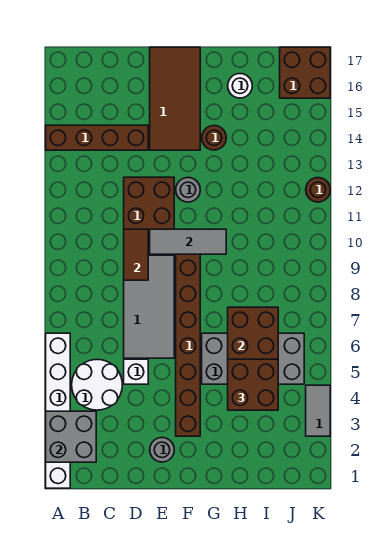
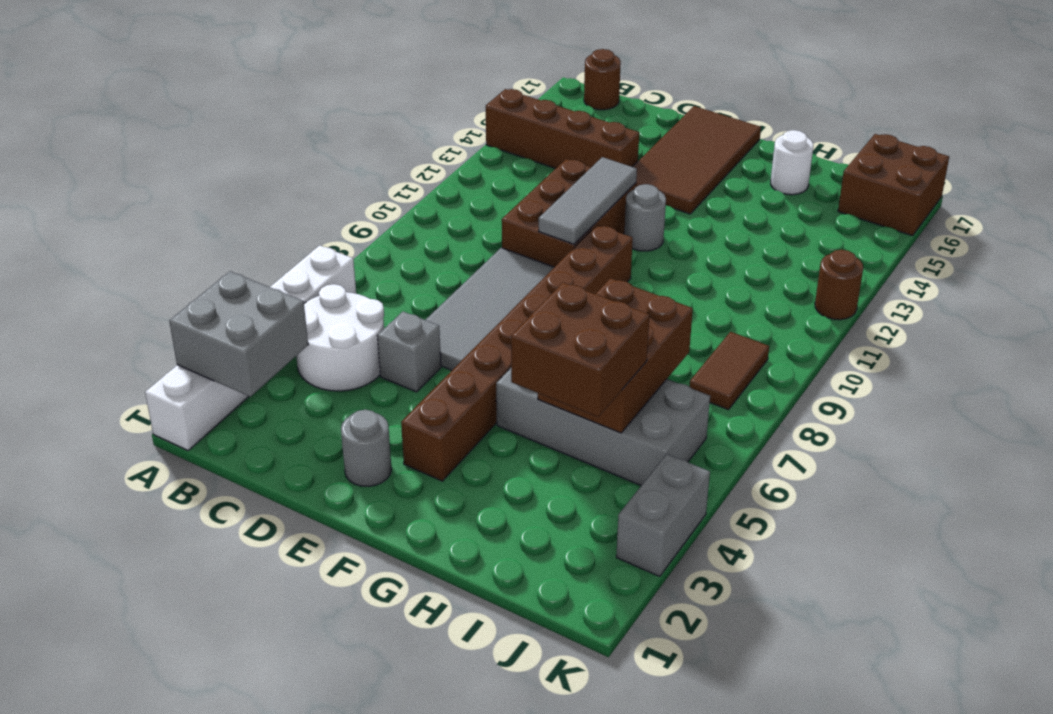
white 1x1 brick [124,359,148,384] -> grey 1x1 brick [377,312,441,392]
brown 1x2 tile [124,229,148,280] -> brown 1x2 tile moved to [689,332,769,410]
grey 1x3 tile [150,229,226,254] -> grey 1x3 tile turned to [539,157,637,244]
brown 1x1 round brick [202,126,226,150] -> brown 1x1 round brick moved to [584,49,621,110]
grey 1x2 tile [306,385,330,436] -> grey 1x2 brick [616,454,710,576]

